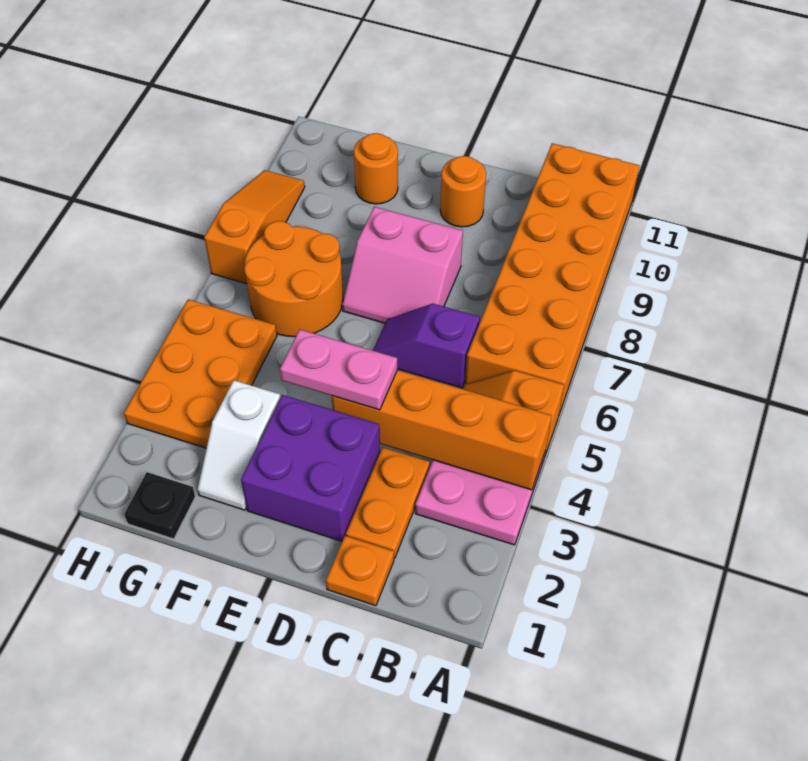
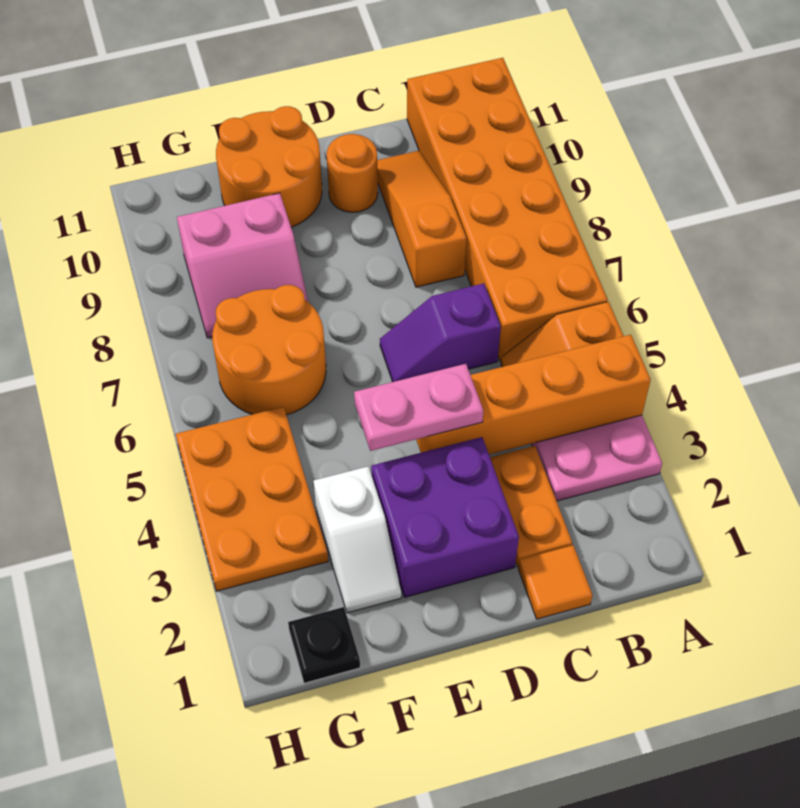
orange 1x1 plate [326,536,394,606] -> orange 1x1 tile [518,545,592,619]
pink 2x2 slope [342,207,463,323] -> pink 2x2 slope moved to [177,193,308,338]
orange 1x1 round brick [354,133,398,204] -> orange 2x2 round brick [216,106,322,227]
orange 1x3 slope [204,170,305,284] -> orange 1x3 slope moved to [377,151,466,287]

